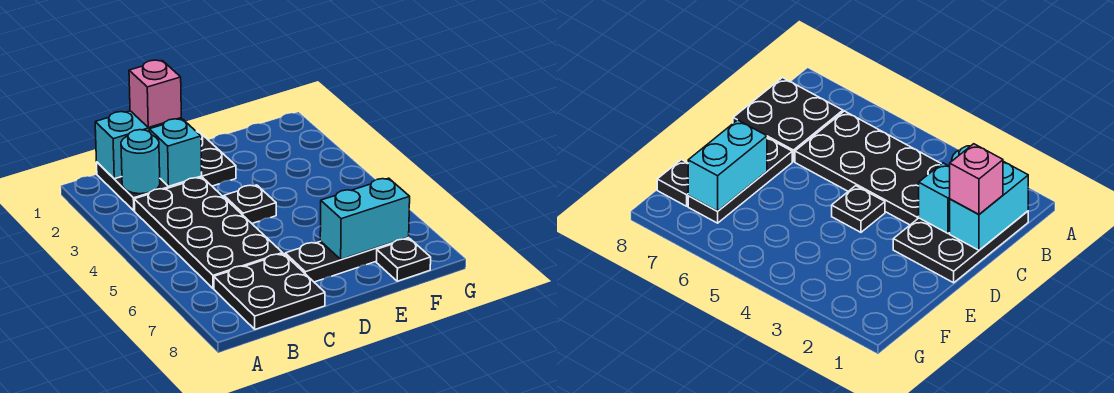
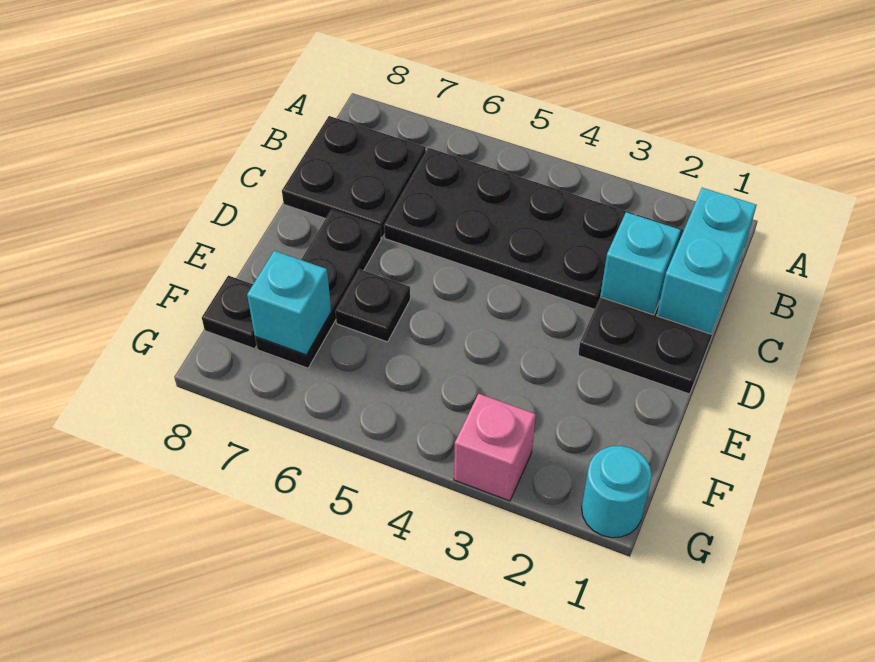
cyan 1x1 round brick [121,130,160,194] -> cyan 1x1 round brick moved to [582,446,652,538]
pink 1x1 brick [129,60,181,127] -> pink 1x1 brick moved to [454,394,536,501]
black 1x1 plate [224,185,276,223] -> black 1x1 plate moved to [335,269,410,342]
cyan 1x2 brick [320,178,410,260] -> cyan 1x1 brick [247,251,331,355]

